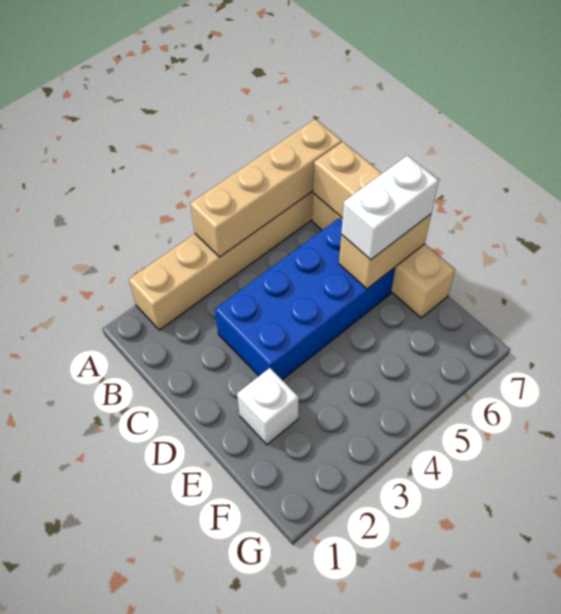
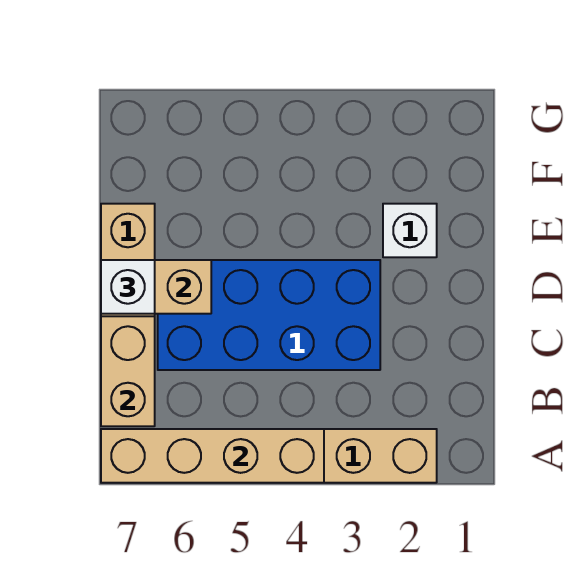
white 1x2 brick [341,155,439,260] -> white 1x1 brick [101,260,155,314]

